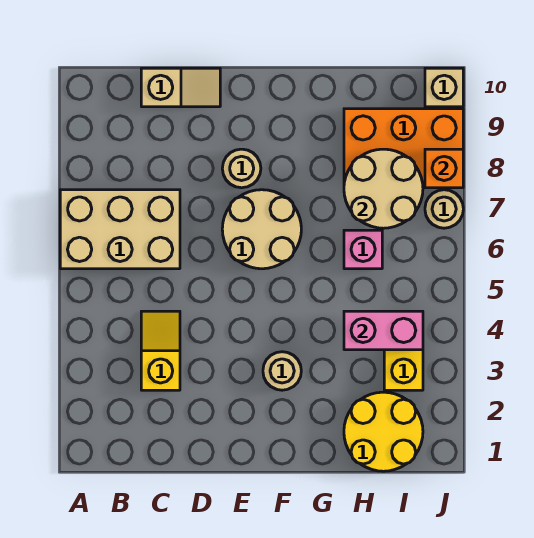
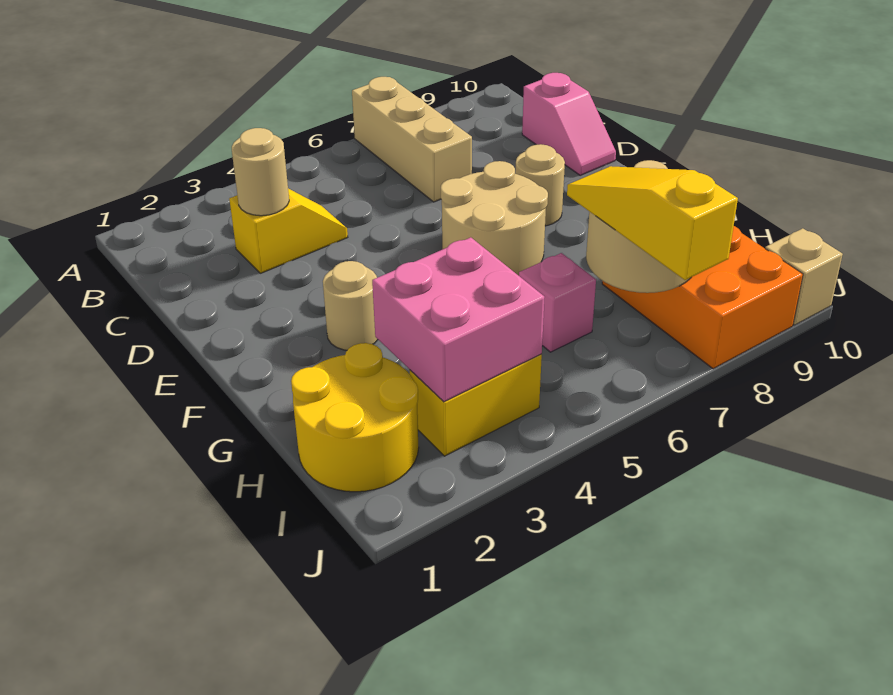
tan 2x3 brick [60,190,180,269] -> tan 1x3 brick [352,77,472,202]
tan 1x2 slope [141,68,220,107] -> pink 1x2 slope [522,73,616,175]
pink 1x2 brick [344,311,423,350] -> pink 2x2 brick [372,237,544,402]
none -> yellow 1x3 slope [567,166,738,280]
tan 1x1 round brick [425,190,463,228] -> tan 1x1 round brick moved to [232,128,289,216]
orange 1x1 brick [425,149,463,188] -> none

